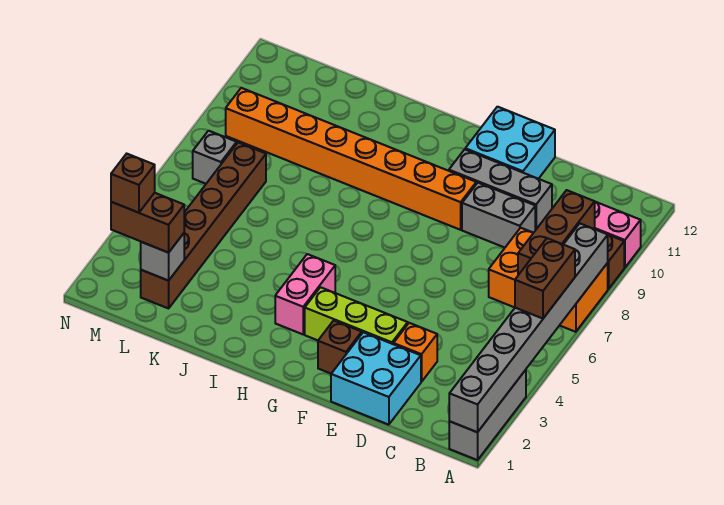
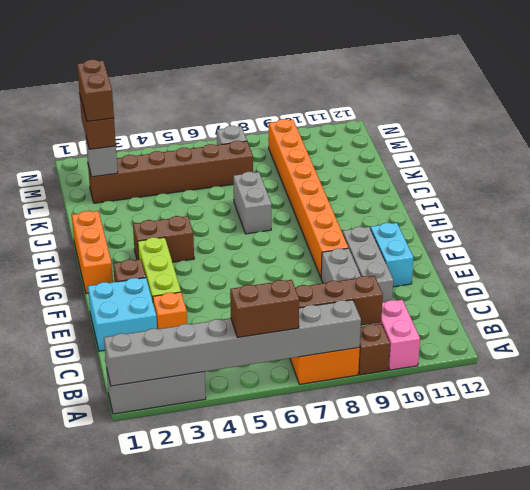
cyan 2x2 brick [465,107,555,179] -> cyan 1x2 brick [371,223,413,287]
none -> orange 1x3 brick [72,211,113,294]
pink 1x2 brick [275,254,335,334] -> brown 1x2 brick [133,216,194,262]
none -> grey 1x2 brick [233,172,272,234]
brown 1x1 brick [111,154,155,213] -> brown 1x2 brick [77,60,114,121]

